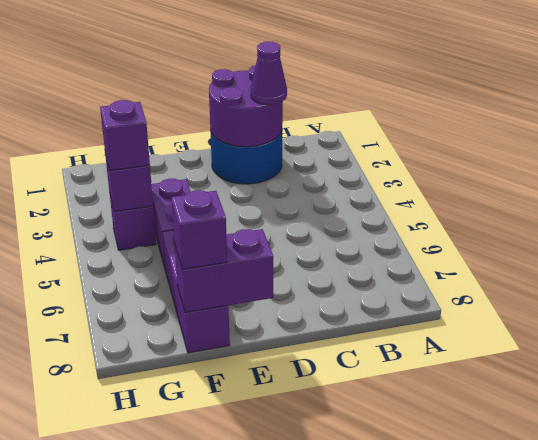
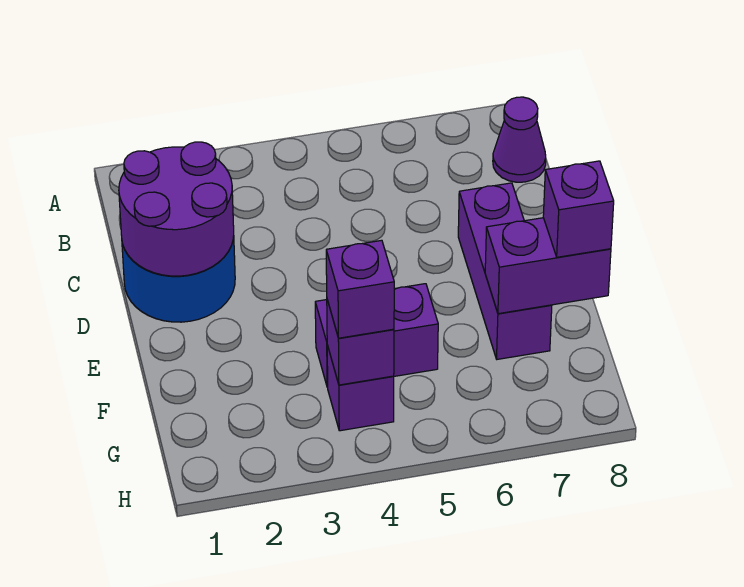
purple 1x1 cone [251,42,287,105] -> purple 1x1 cone moved to [493,97,546,182]
purple 1x2 brick [175,229,273,312] -> purple 1x2 brick turned to [485,218,611,314]
purple 1x3 brick [162,230,230,353] -> purple 1x3 brick turned to [458,183,552,359]

